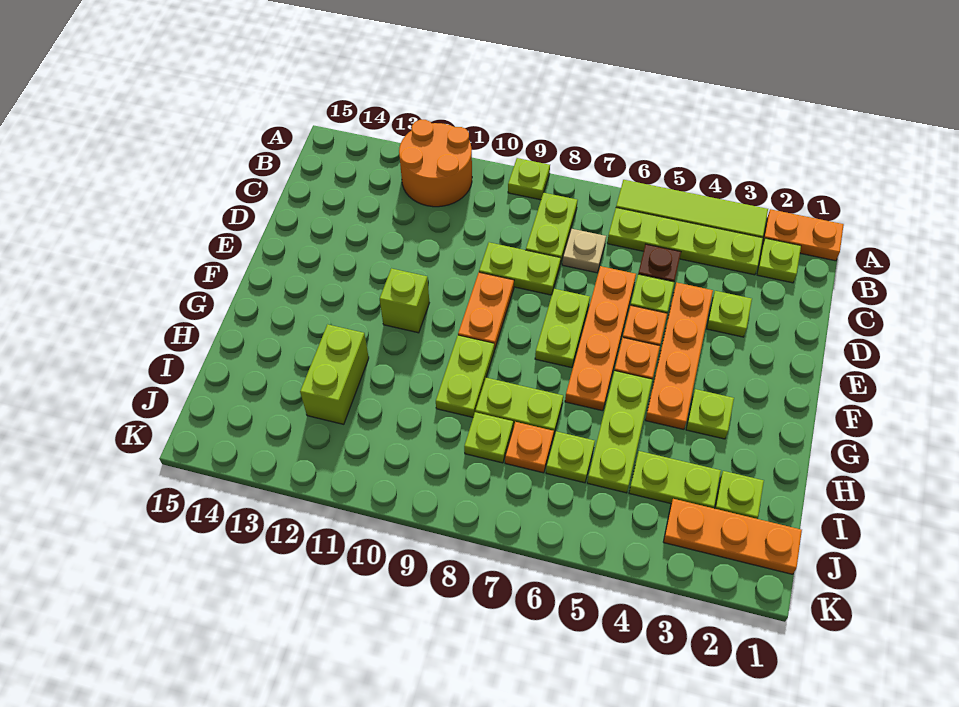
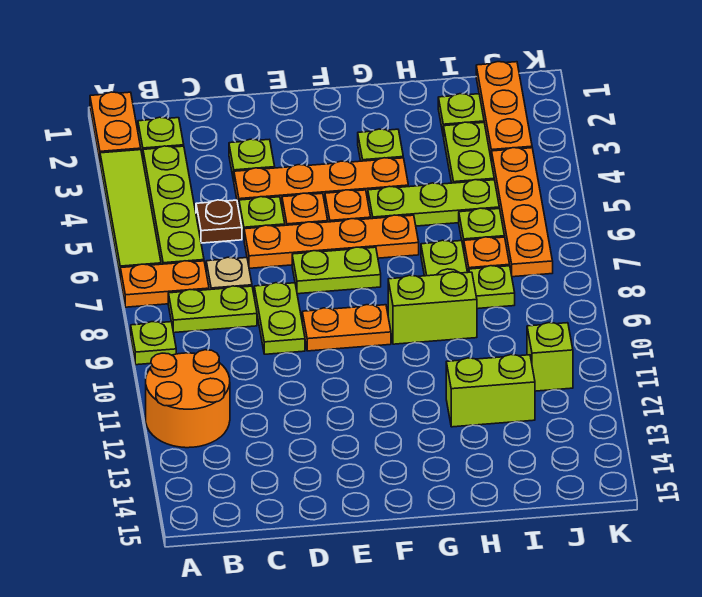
none -> orange 1x2 plate [120,261,209,307]
lime 1x1 brick [380,268,429,333] -> lime 1x1 brick moved to [527,323,573,391]
lime 1x2 plate [436,335,494,417] -> lime 1x2 brick [388,272,477,344]
none -> orange 1x4 plate [492,148,553,277]

